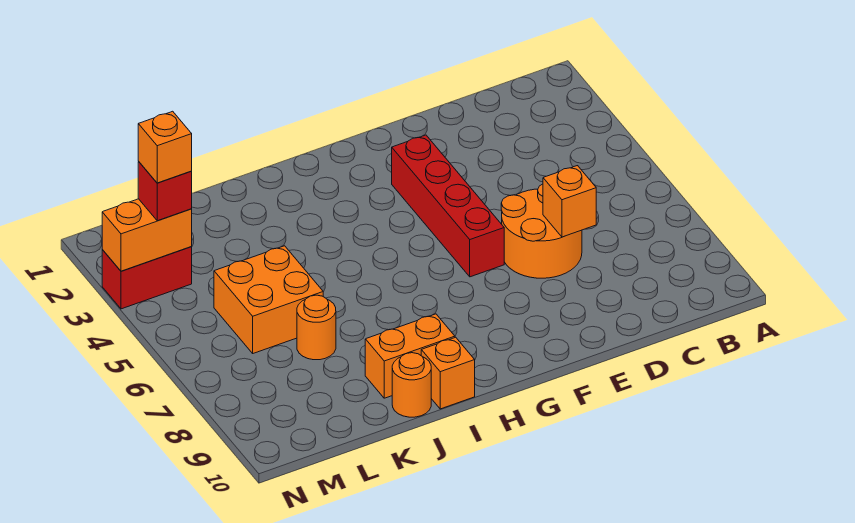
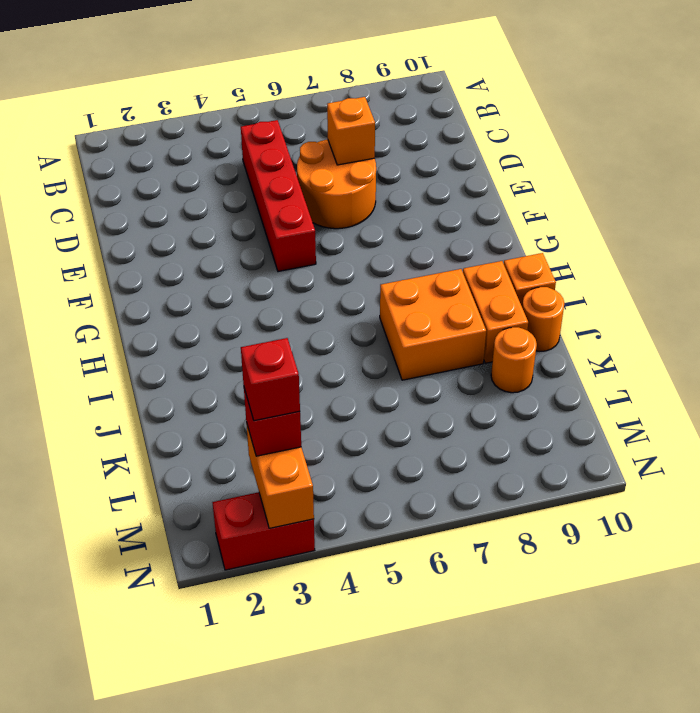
red 1x4 brick [392,135,504,277] -> red 1x4 brick turned to [241,120,316,272]
orange 2x2 brick [214,246,323,353] -> orange 2x2 brick moved to [380,269,486,380]
orange 1x1 round brick [297,295,336,360] -> orange 1x1 round brick moved to [491,327,537,393]
red 1x2 brick [102,247,192,309] -> red 1x2 brick turned to [212,492,315,570]
orange 1x1 brick [138,111,192,183] -> red 1x1 brick [241,338,300,421]

